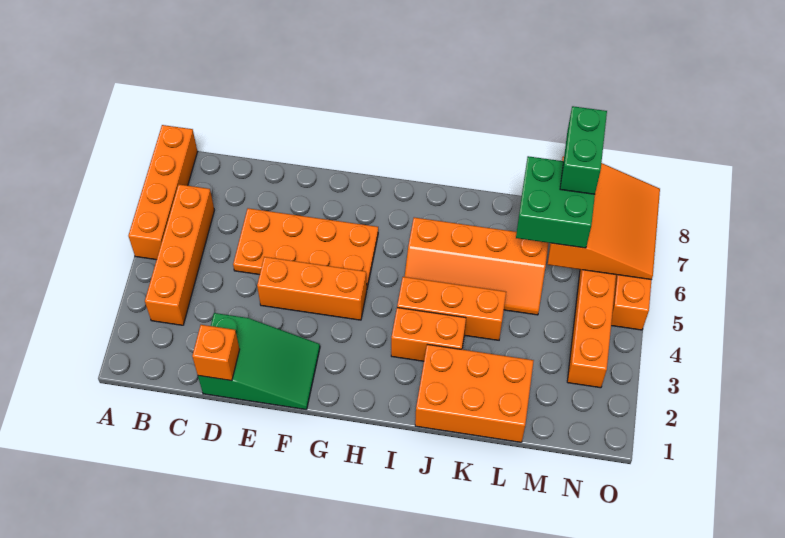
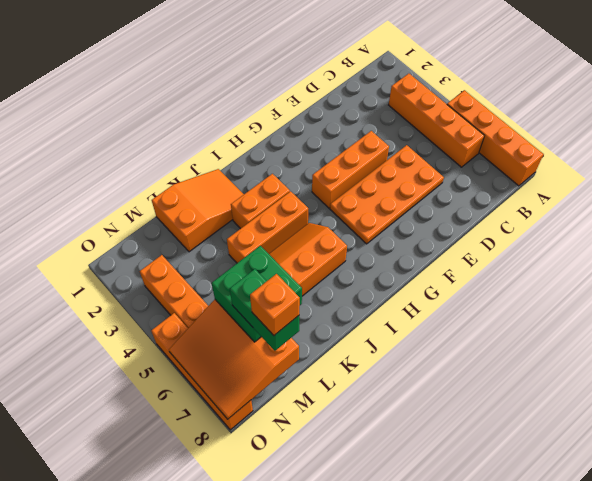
green 2x3 slope [198,313,320,410] -> none
orange 1x1 brick [192,325,240,381] -> orange 1x1 brick moved to [250,274,300,335]
orange 2x3 brick [415,344,534,442] -> orange 2x3 slope [152,169,244,252]

